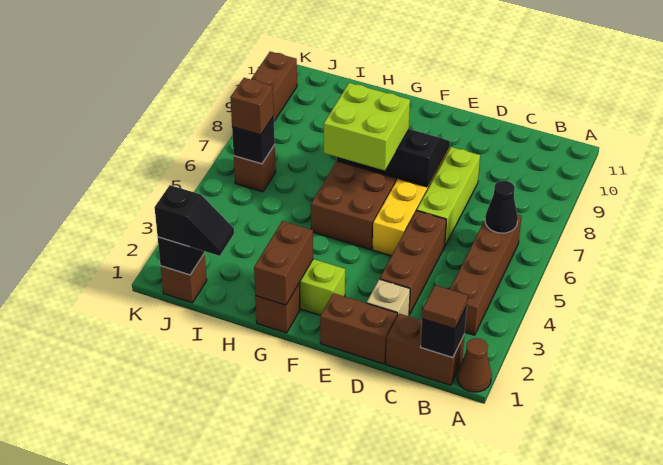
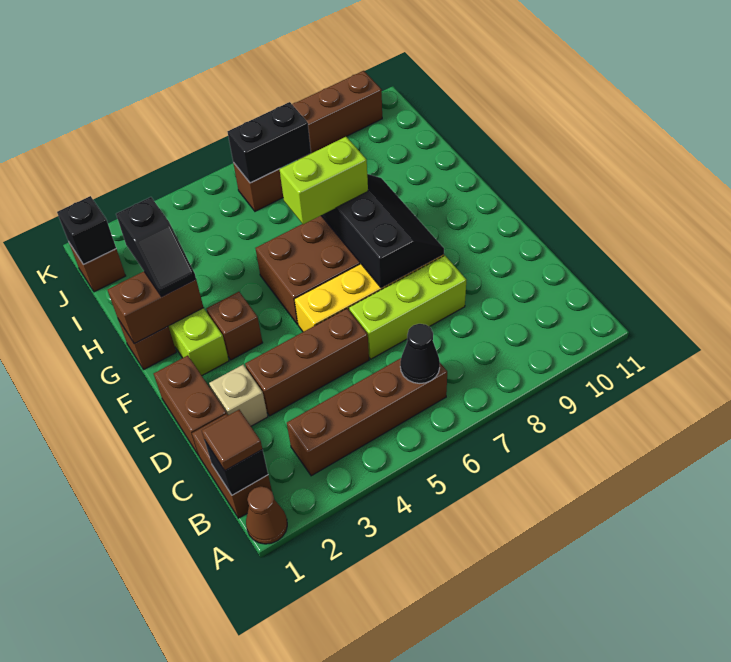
lime 2x2 brick [324,83,410,170] -> lime 1x2 brick [280,137,368,225]
black 1x2 slope [155,185,234,256] -> black 1x2 slope moved to [116,197,196,297]
black 1x1 brick [232,116,275,164] -> black 1x2 brick [228,102,311,183]
brown 1x1 brick [230,78,274,135] -> brown 1x1 brick moved to [206,292,263,360]

